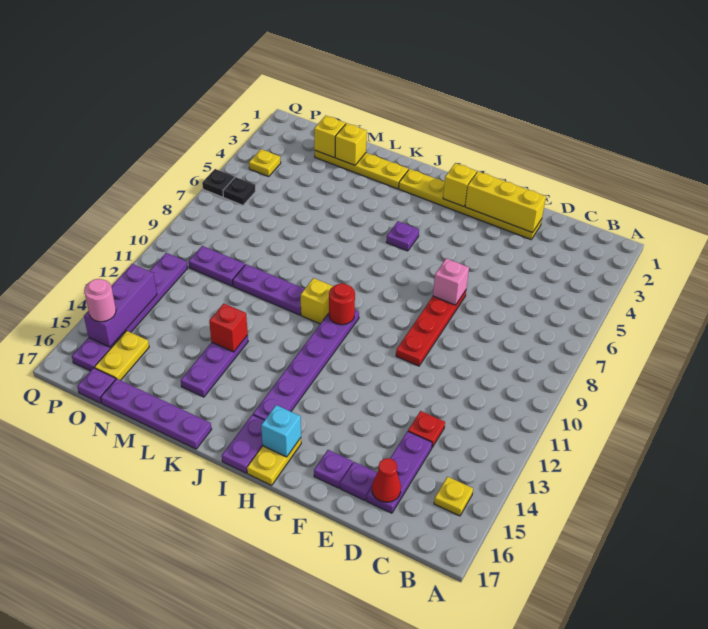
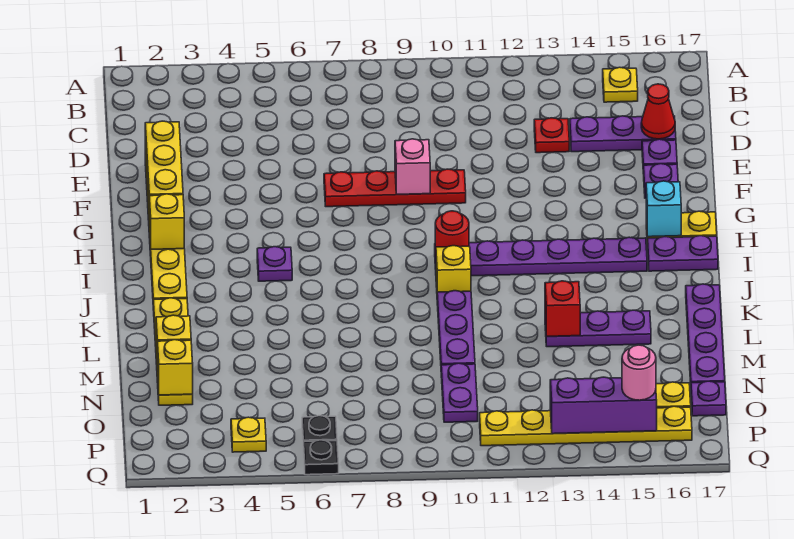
pink 1x1 brick [433,258,469,305] -> pink 1x1 brick moved to [395,139,430,194]
purple 1x6 plate [72,253,188,371] -> yellow 1x6 plate [480,406,692,446]

